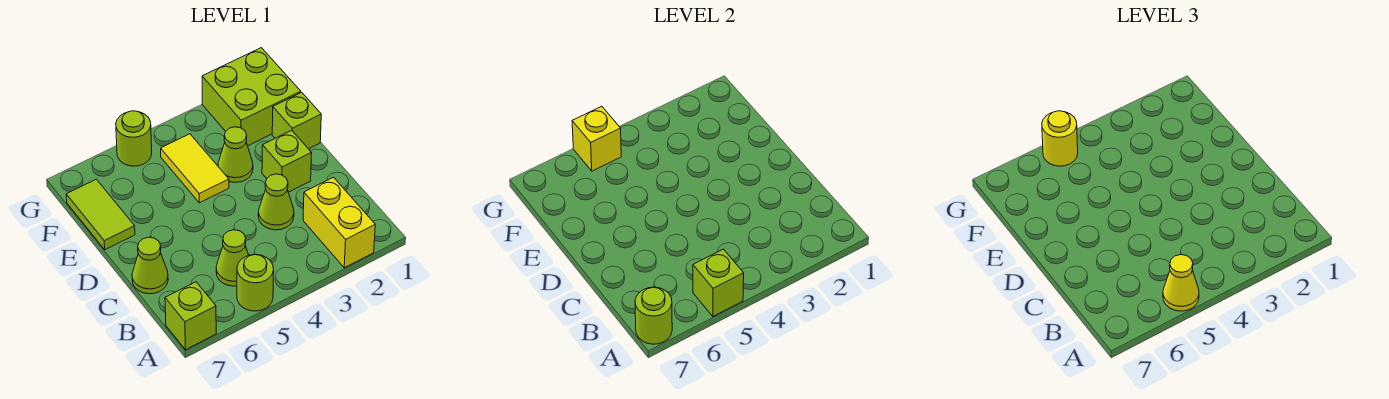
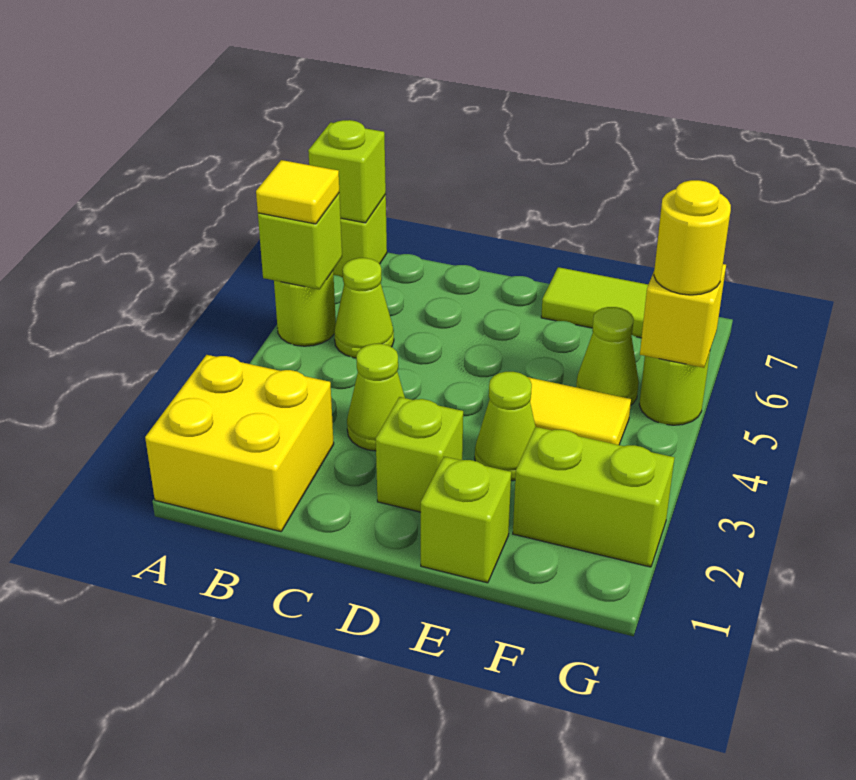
yellow 1x2 brick [303,177,375,268] -> yellow 2x2 brick [145,355,334,532]
yellow 1x1 cone [1163,255,1199,311] -> yellow 1x1 tile [256,160,339,224]
lime 1x1 round brick [635,287,672,344] -> lime 1x1 brick [308,120,386,223]
lime 1x1 cone [132,237,168,294] -> lime 1x1 cone moved to [576,307,639,405]
lime 2x2 brick [202,48,301,146] -> lime 1x2 brick [513,427,675,567]

